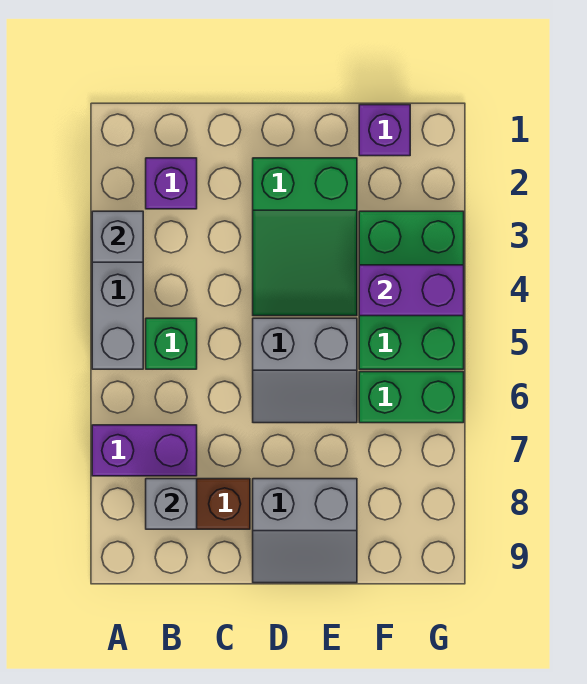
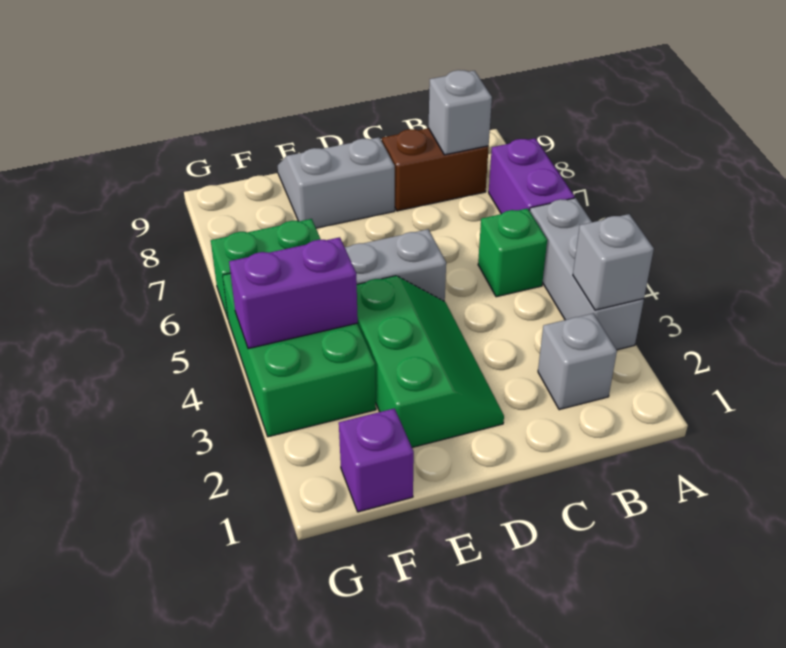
purple 1x2 brick [92,425,197,476] -> purple 1x2 brick turned to [489,138,575,214]
purple 1x1 brick [146,158,197,209] -> grey 1x1 brick [538,313,617,410]
green 2x3 slope [253,158,357,316] -> green 2x3 slope turned to [357,276,504,447]

